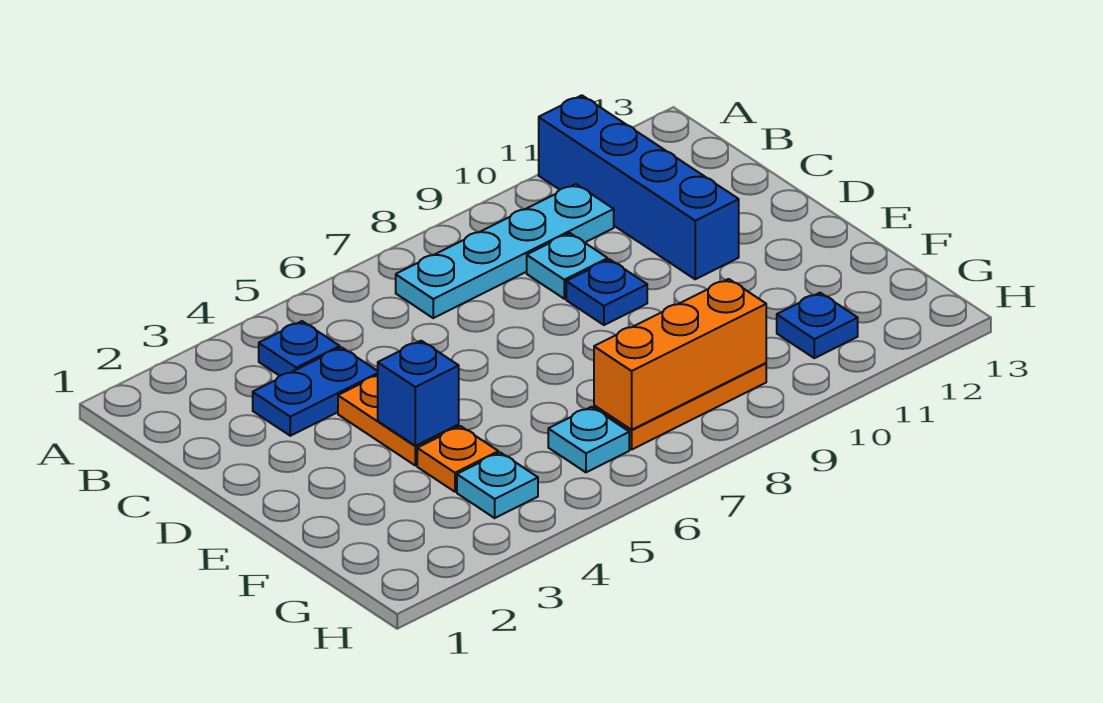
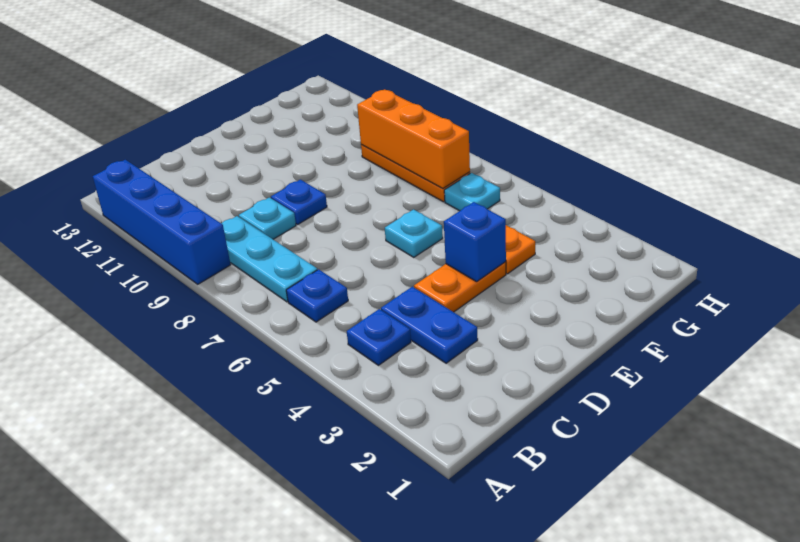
blue 1x4 brick [539,95,739,279] -> blue 1x4 brick turned to [93,160,231,284]
cyan 1x4 plate [396,184,614,318] -> cyan 1x3 plate [221,216,317,302]
cyan 1x1 plate [457,452,538,518] -> cyan 1x1 plate moved to [385,209,443,257]
blue 1x1 plate [777,293,858,358] -> blue 1x1 plate moved to [286,269,348,322]

